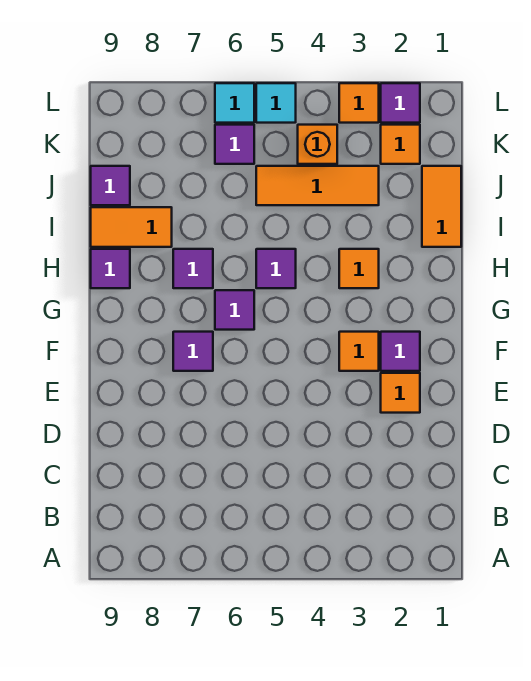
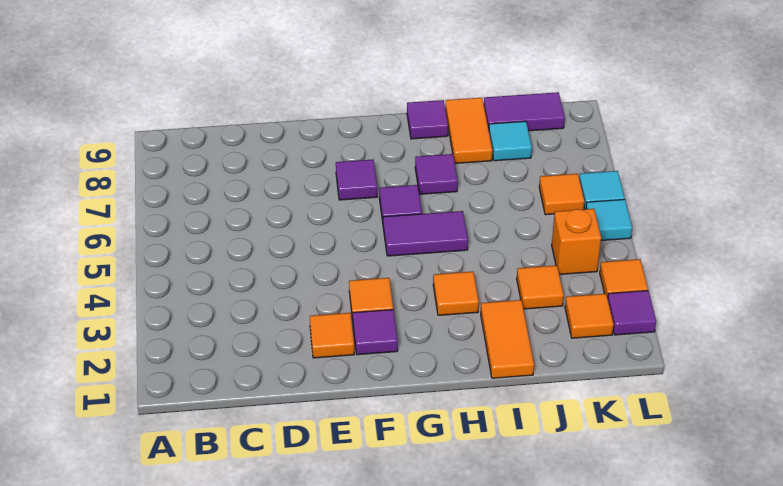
purple 1x1 tile [256,249,296,288] -> purple 1x2 tile [383,211,468,256]
orange 1x2 tile [422,166,461,247] -> orange 1x2 tile turned to [481,300,534,378]
orange 1x3 tile [256,166,379,205] -> orange 1x1 tile [517,265,564,309]
none -> cyan 1x1 tile [489,121,532,161]
purple 1x1 tile [91,166,130,205] -> purple 1x2 tile [484,92,565,131]
purple 1x1 tile [215,125,254,164] -> orange 1x1 tile [539,174,584,215]

